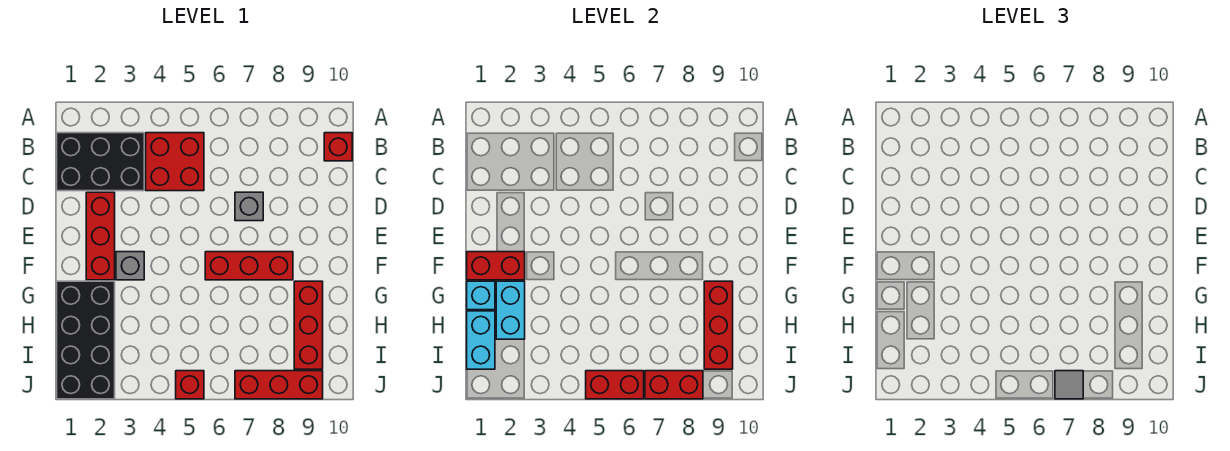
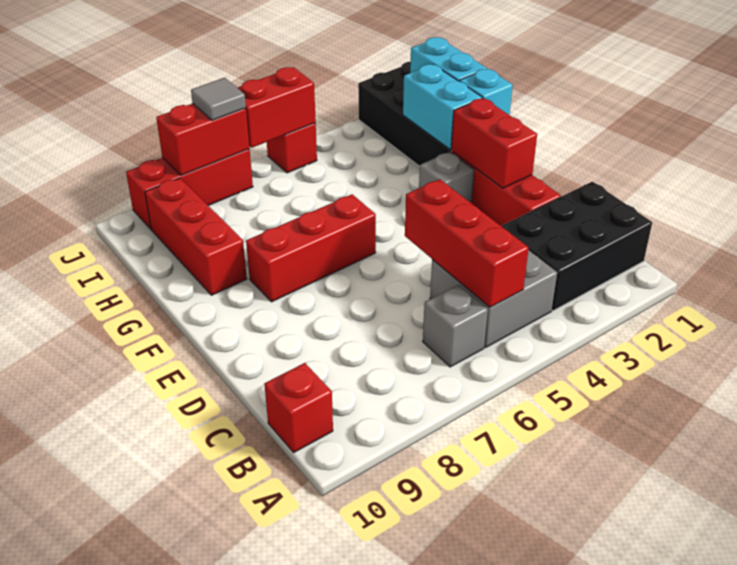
red 2x2 brick [146,133,204,191] -> grey 2x2 brick [430,250,557,347]
grey 1x1 brick [235,192,263,221] -> grey 1x1 brick moved to [423,285,488,367]
red 1x2 brick [467,252,525,280] -> red 1x2 brick turned to [451,98,537,188]
red 1x3 brick [704,281,733,369] -> red 1x3 brick moved to [405,179,529,307]

